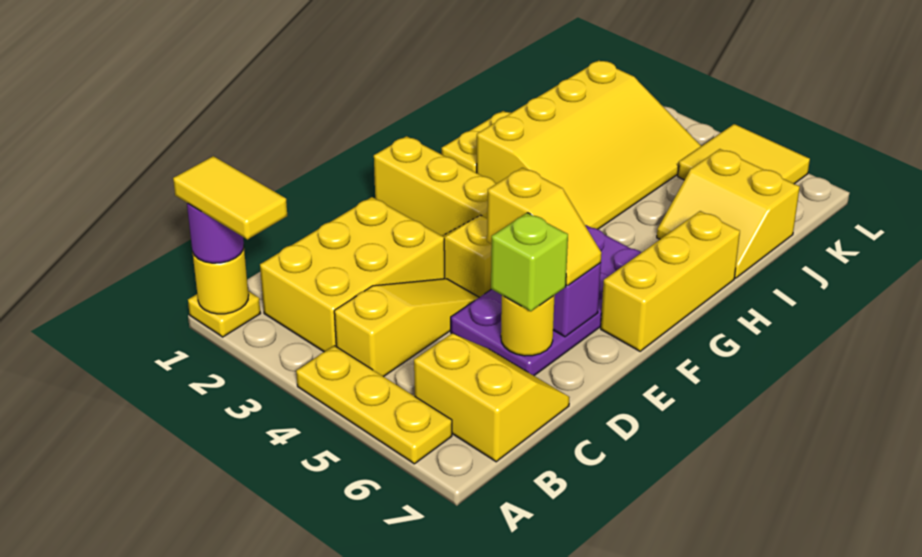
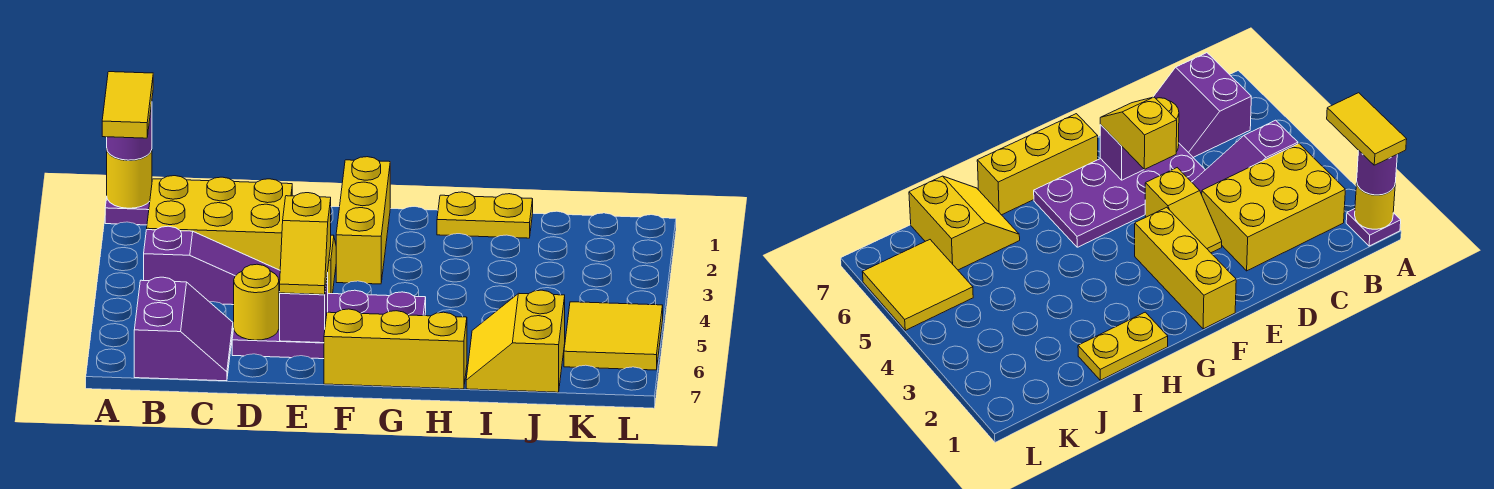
yellow 1x1 plate [188,291,261,337] -> purple 1x1 plate [105,198,150,225]
yellow 1x3 plate [296,346,452,464] -> none
yellow 1x3 slope [334,279,479,377] -> purple 1x3 slope [144,226,280,305]
yellow 2x2 slope [414,334,570,462] -> purple 2x2 slope [134,277,233,381]
lime 1x1 brick [491,213,568,311] -> none
yellow 3x4 slope [477,61,701,229] -> none

